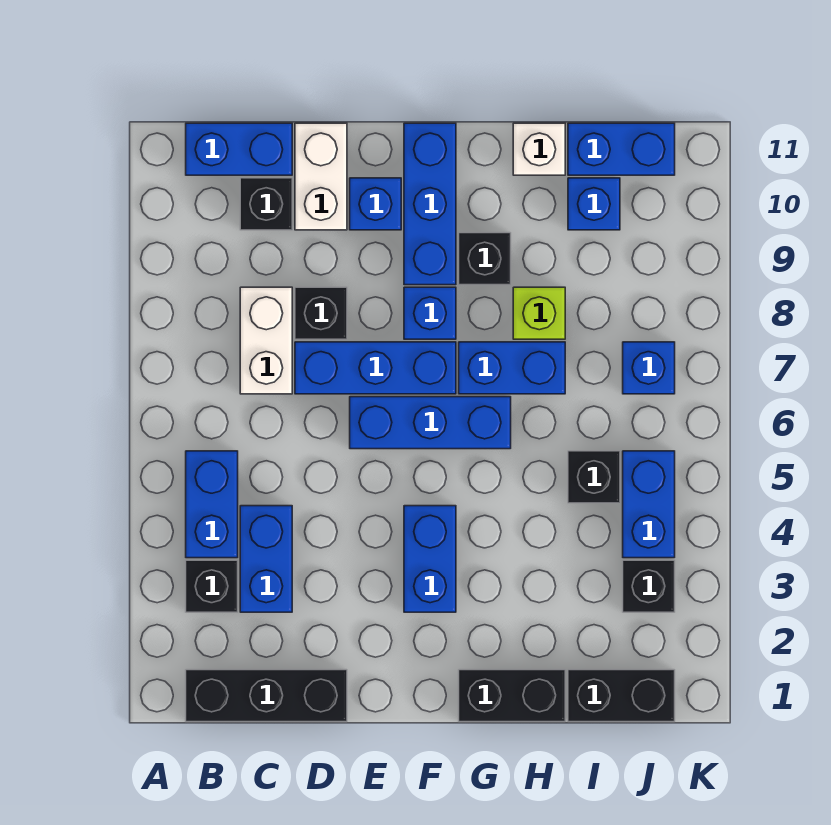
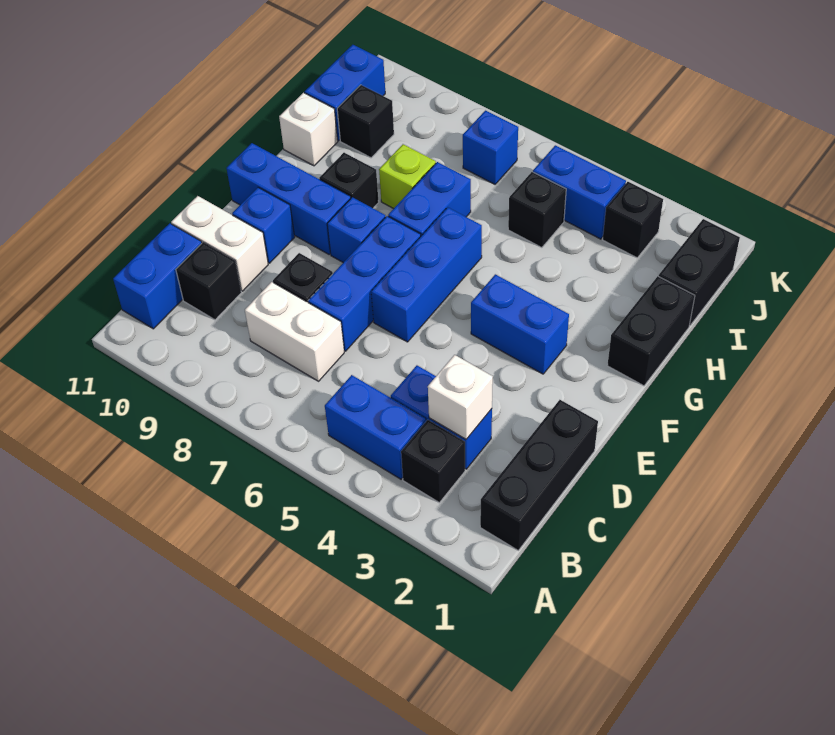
none -> white 1x1 brick [428,355,493,439]
blue 1x1 brick [568,178,620,230] -> black 1x1 brick [337,85,394,158]

